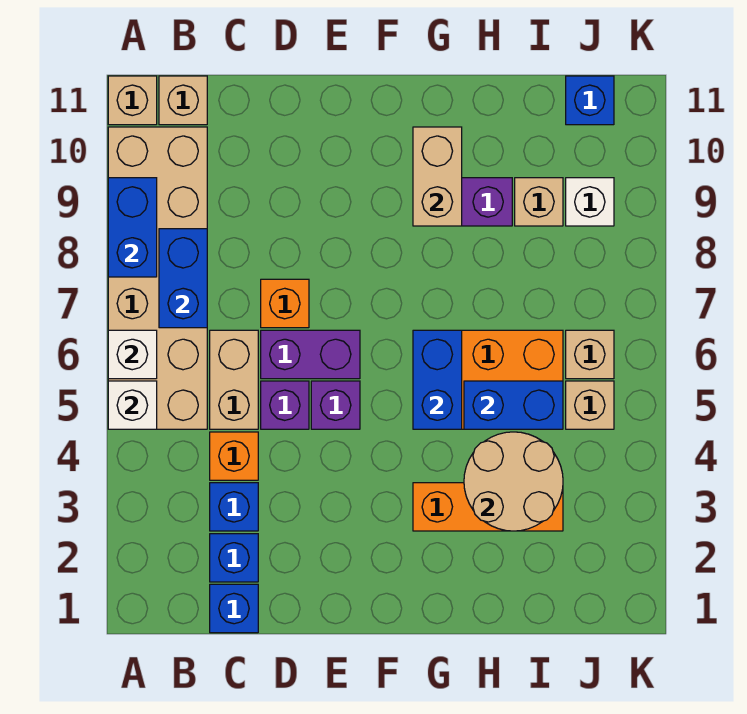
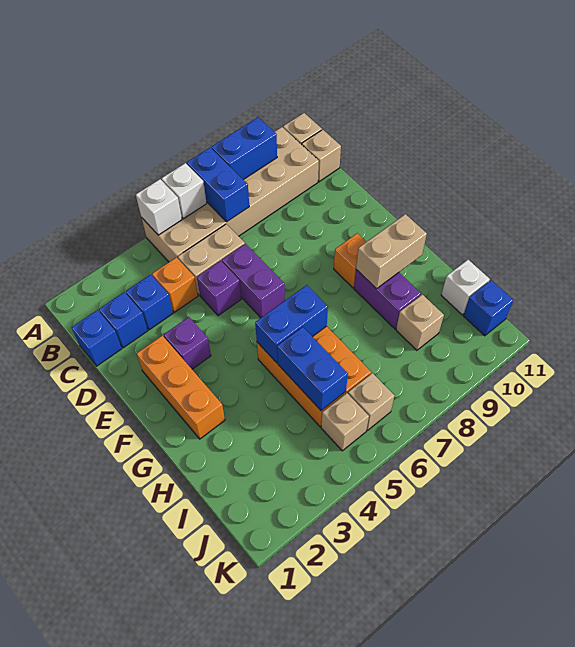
blue 1x2 brick [159,229,207,328] -> blue 1x2 brick turned to [187,148,249,222]
orange 1x1 brick [261,279,309,328] -> orange 1x1 brick moved to [334,233,366,288]
purple 1x1 brick [311,381,360,429] -> purple 1x1 brick moved to [164,317,211,369]
orange 1x3 brick [413,483,563,531] -> orange 1x3 brick moved to [136,336,225,439]
tan 2x2 round brick [464,432,563,531] -> none
white 1x1 brick [566,178,614,226] -> white 1x1 brick moved to [441,260,490,315]

